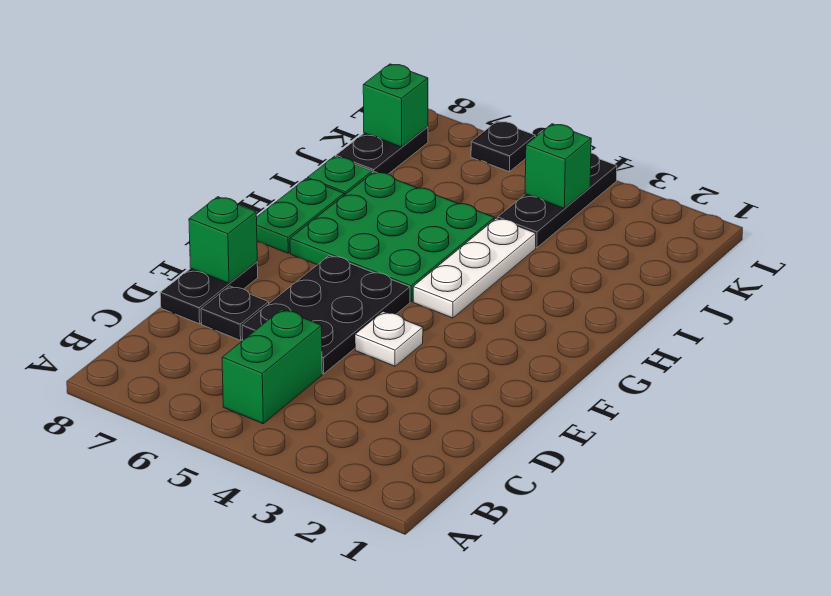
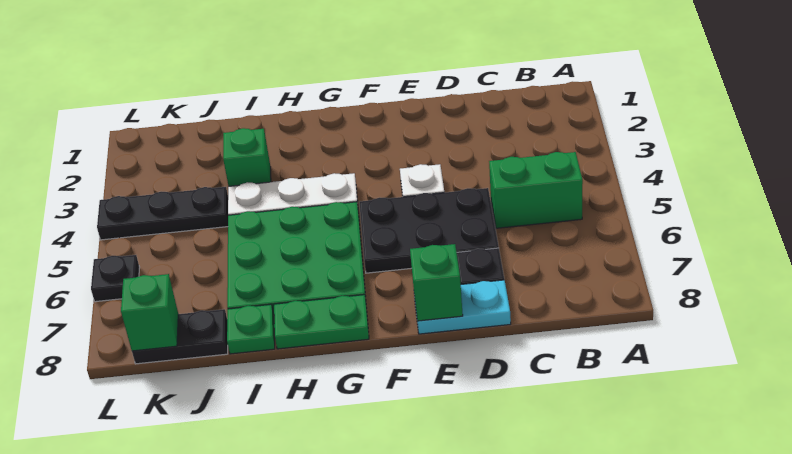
black 1x2 plate [160,262,258,324] -> cyan 1x2 plate [415,280,511,334]
green 1x1 brick [525,124,591,208] -> green 1x1 brick moved to [223,128,271,186]

